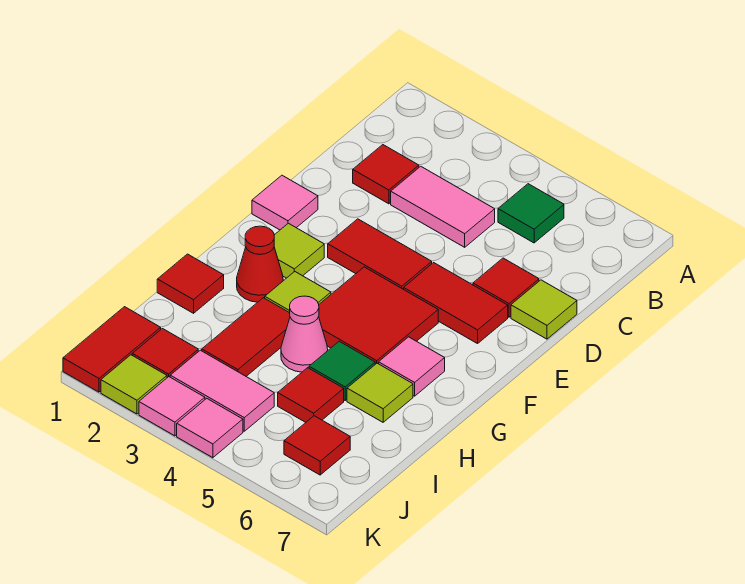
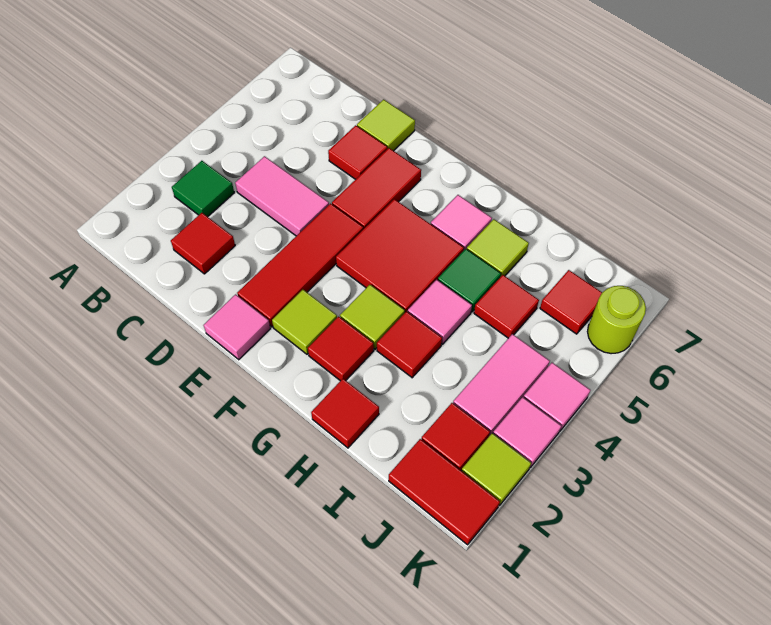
green 1x1 tile [498,184,564,243] -> green 1x1 tile moved to [172,161,234,217]
pink 1x2 tile [391,166,495,247] -> pink 1x2 tile turned to [235,156,329,236]
red 1x2 tile [328,219,432,289] -> red 1x3 tile [237,204,363,327]
red 1x1 cone [237,226,283,302] -> red 1x1 tile [308,317,374,381]
red 1x2 tile [202,298,290,376] -> red 1x1 tile [377,312,442,378]
pink 1x1 cone [281,296,328,372] -> pink 1x1 tile [408,280,472,344]
none -> lime 1x1 round brick [587,286,646,354]

